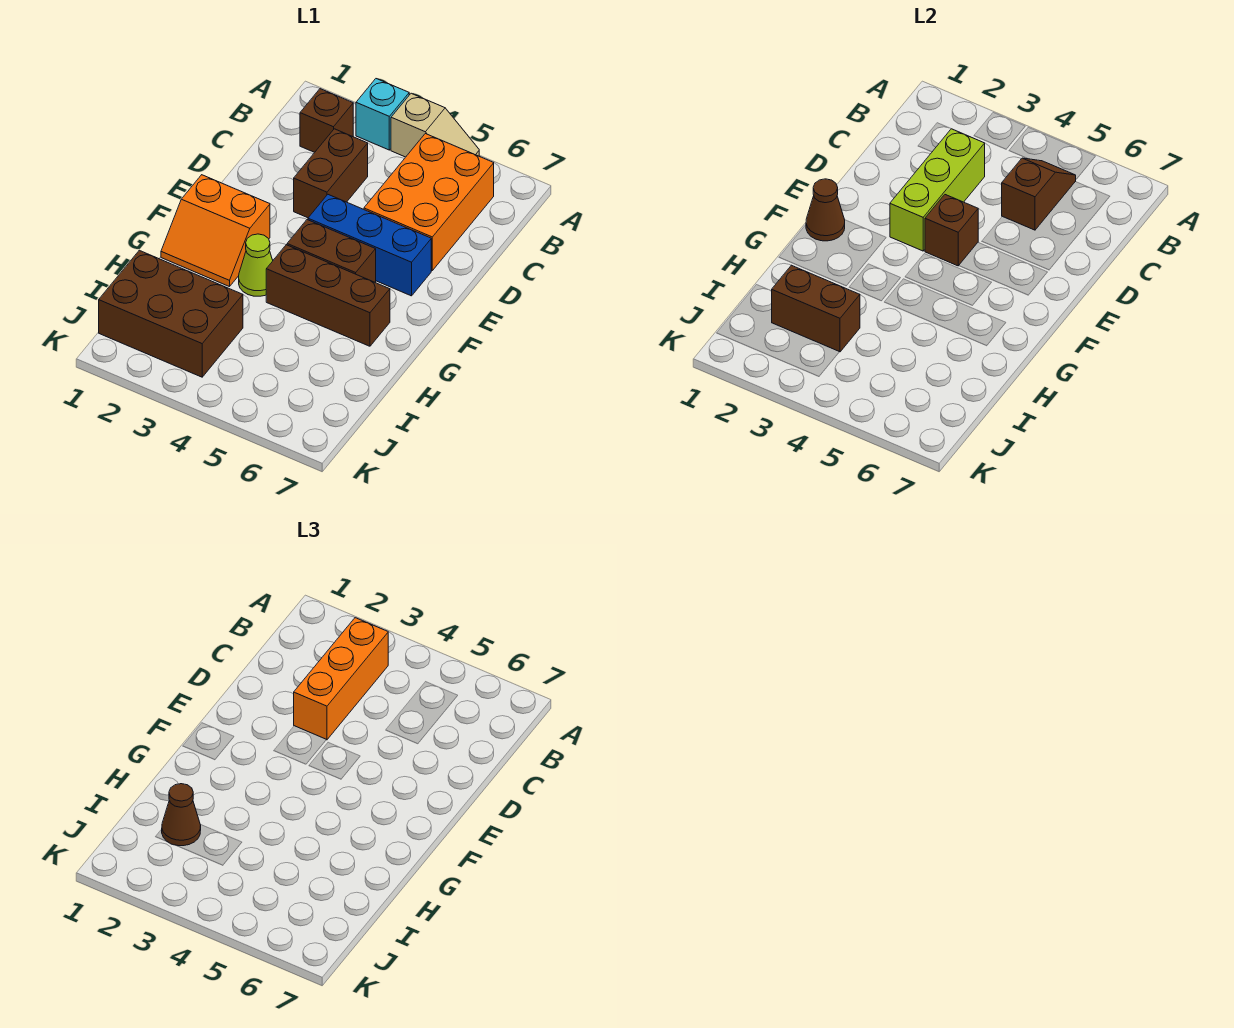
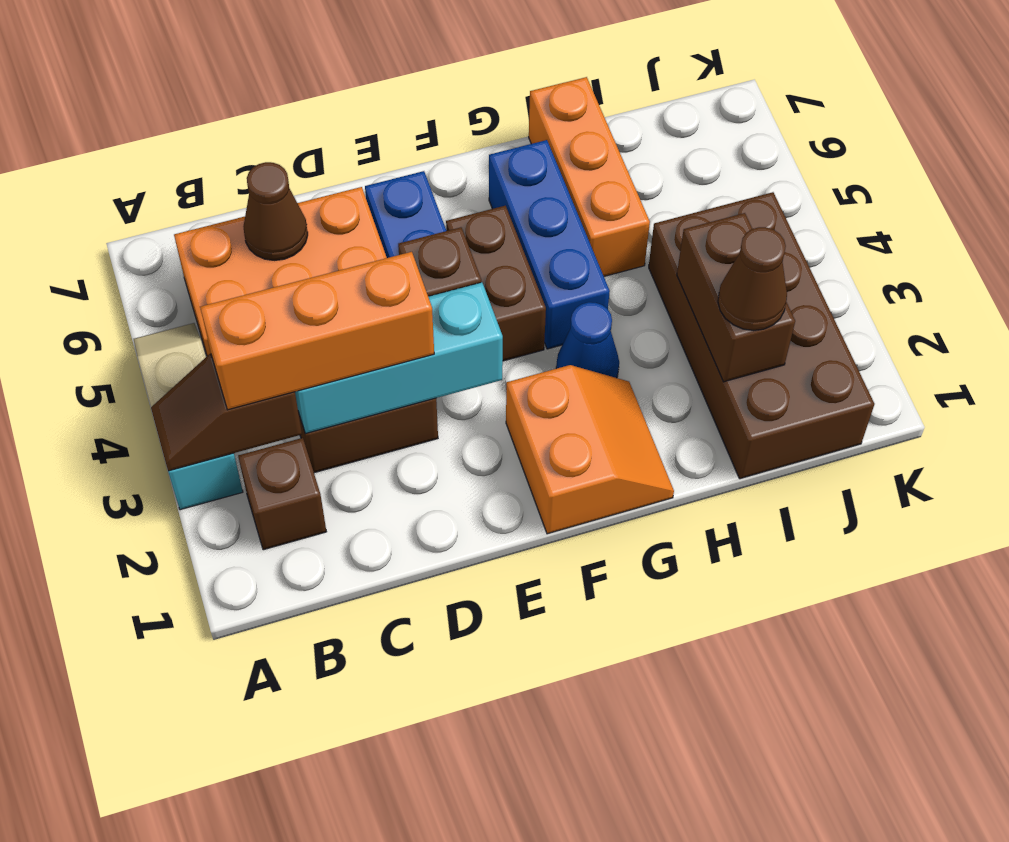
brown 1x2 slope [1002,158,1076,230] -> brown 1x2 slope moved to [151,354,302,471]
lime 1x3 brick [890,129,985,251] -> cyan 1x3 brick [295,282,503,434]
brown 1x1 cone [806,179,845,241] -> brown 1x1 cone moved to [243,162,308,260]
lime 1x1 cone [239,234,273,296] -> blue 1x1 cone [556,302,619,378]
brown 1x3 brick [266,245,390,346] -> blue 1x3 brick [489,140,610,349]
none -> orange 1x3 brick [529,77,650,276]
brown 2x3 brick [99,250,243,377] -> brown 2x4 brick [649,192,874,479]

